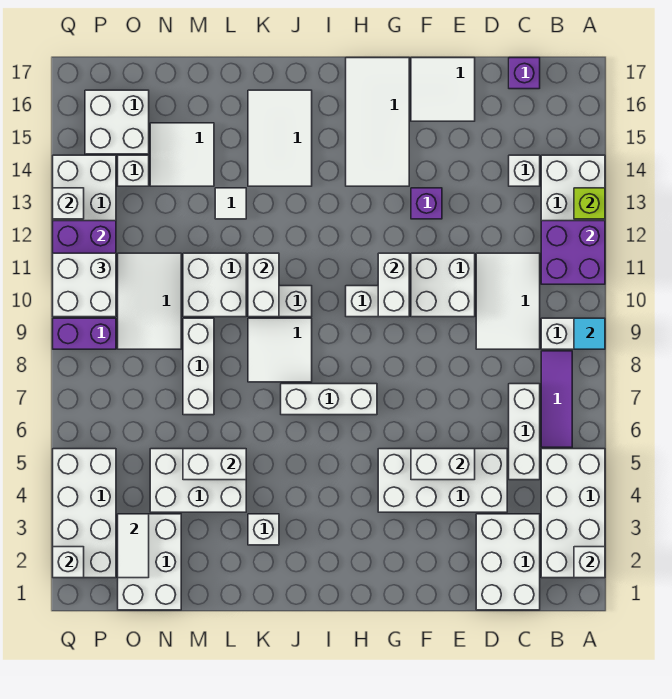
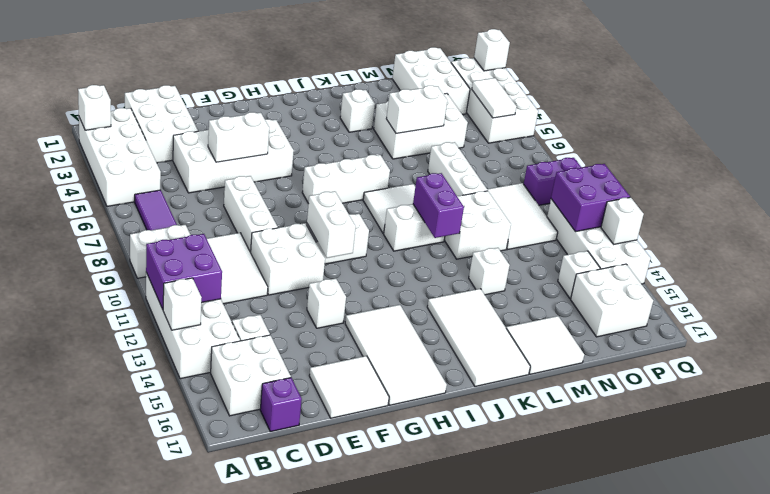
cyan 1x1 tile [574,318,605,349] -> none
lime 1x1 brick [574,188,605,219] -> white 1x1 brick [163,278,202,330]
white 1x3 brick [509,384,540,480] -> white 1x3 brick moved to [224,176,278,252]
purple 1x1 brick [411,188,442,219] -> white 1x1 brick [307,278,346,328]
white 2x3 tile [248,90,312,186] -> white 2x4 tile [427,289,530,386]
white 1x2 brick [248,253,279,317] -> purple 1x2 brick [413,173,464,238]
white 1x1 tile [215,188,246,219] -> white 1x1 brick [469,248,510,295]
white 2x2 tile [150,123,214,186] -> white 2x2 tile moved to [506,316,584,374]
white 1x2 tile [118,514,149,578] -> white 1x2 tile moved to [472,78,516,118]
white 2x2 brick [53,253,116,317] -> white 2x2 brick moved to [211,335,291,416]

